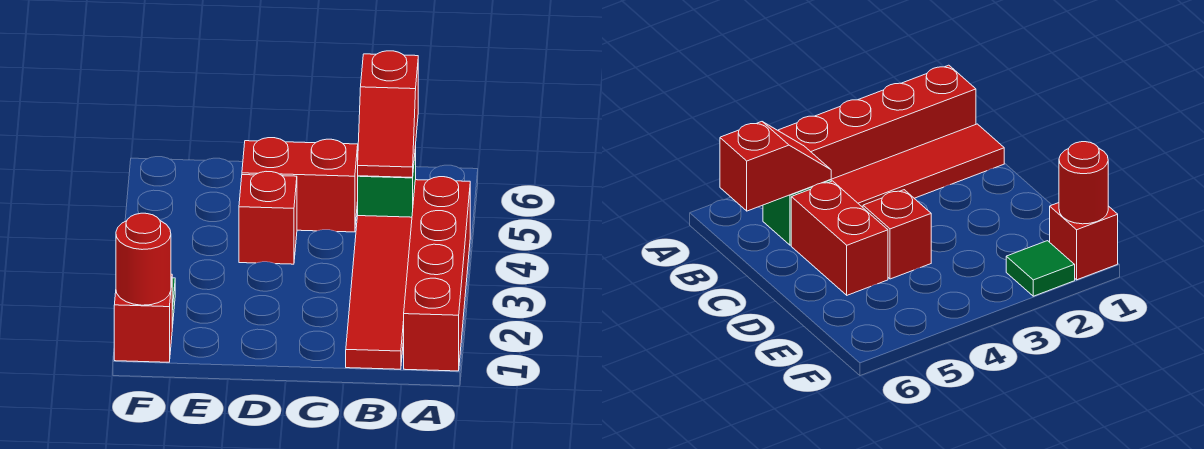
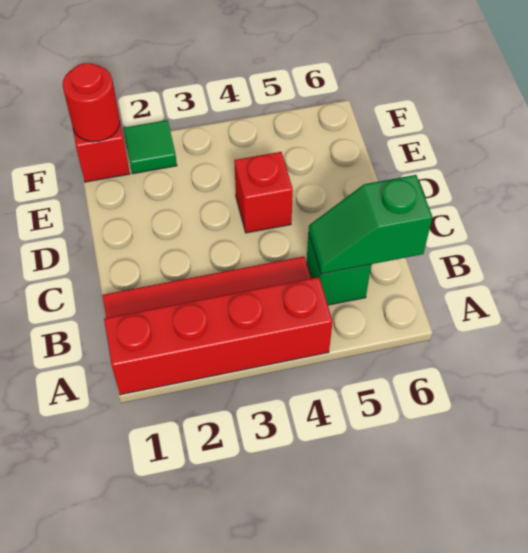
red 1x2 slope [358,51,418,177] -> green 1x2 slope [309,175,432,274]
red 1x2 brick [242,138,358,232] -> none

